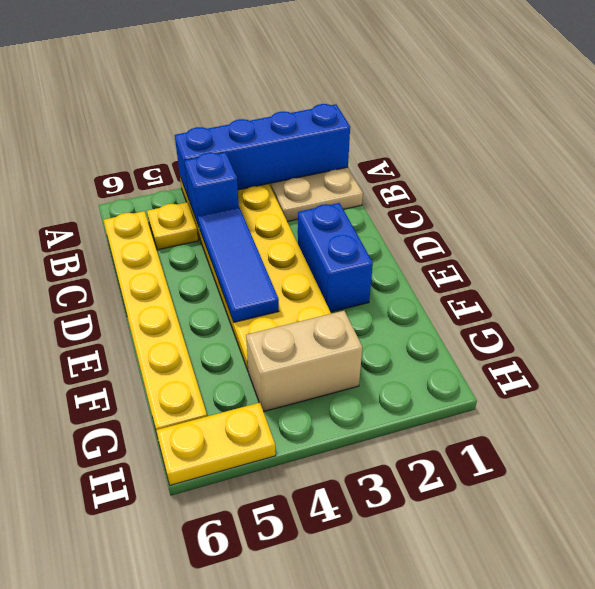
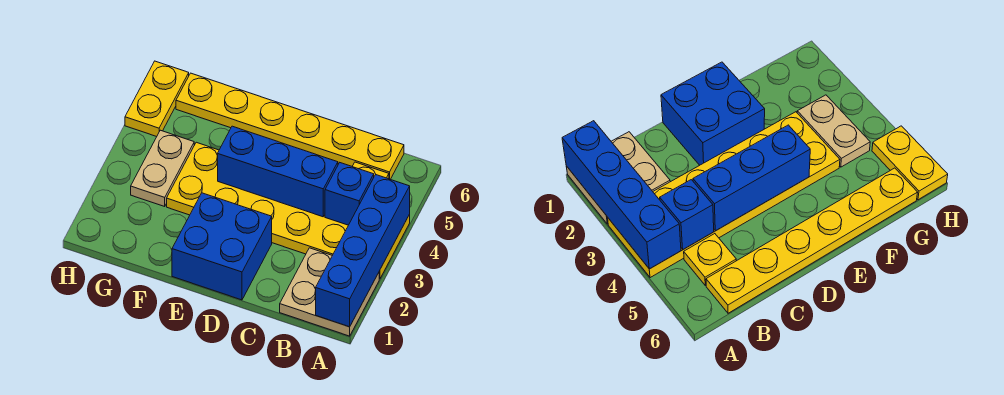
blue 1x3 tile [198,207,279,322] -> blue 1x3 brick [217,126,338,217]
blue 1x2 brick [298,203,373,312] -> blue 2x2 brick [172,193,272,300]
tan 1x2 brick [246,311,362,412] -> tan 1x2 plate [131,130,194,206]

